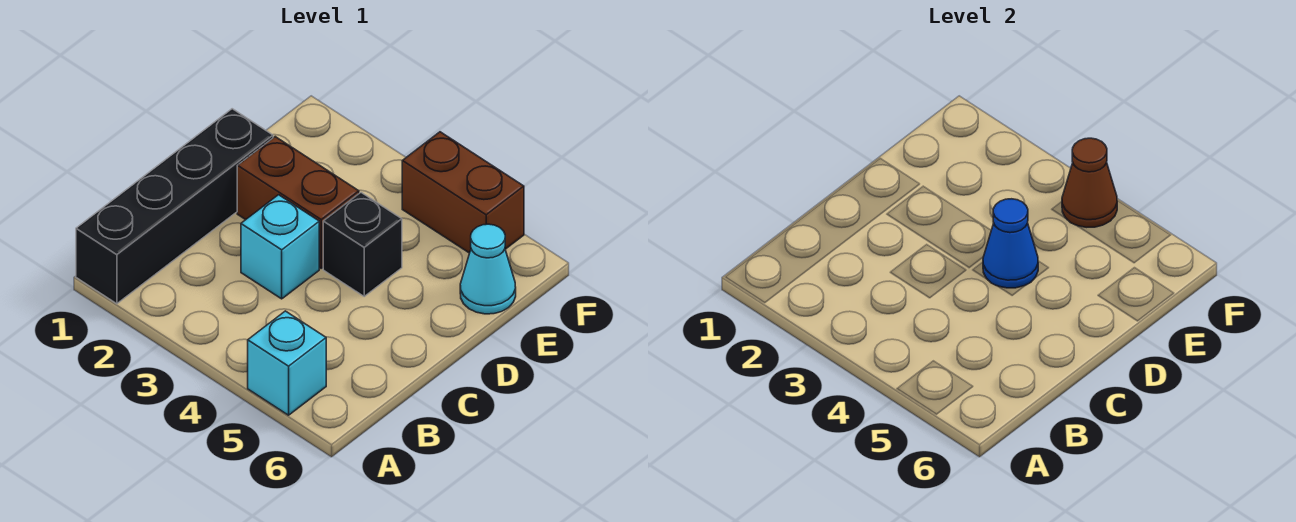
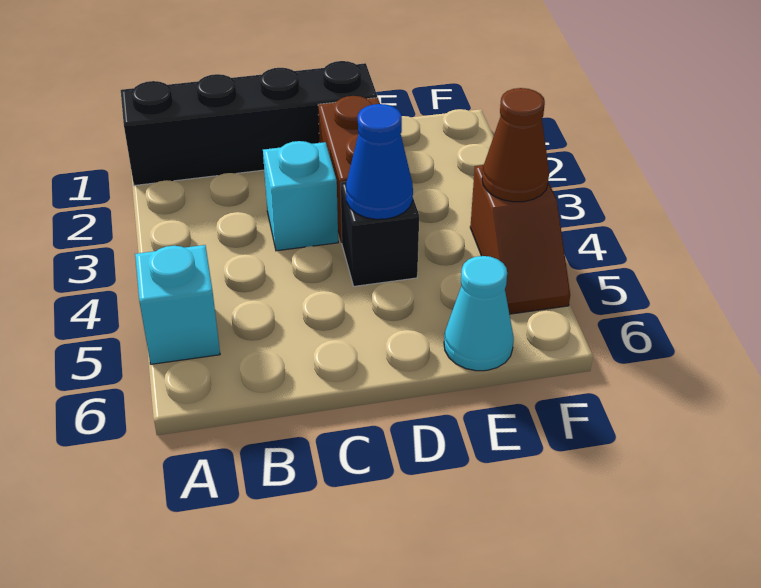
brown 1x2 brick [402,132,524,253] -> brown 1x2 slope [470,165,570,314]

